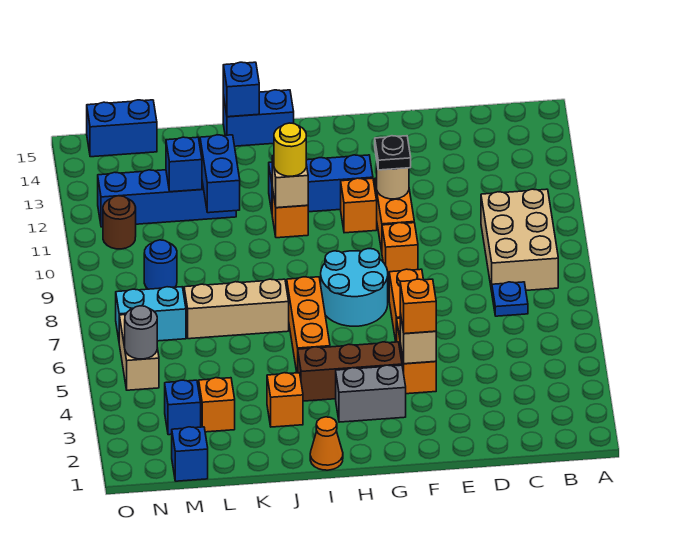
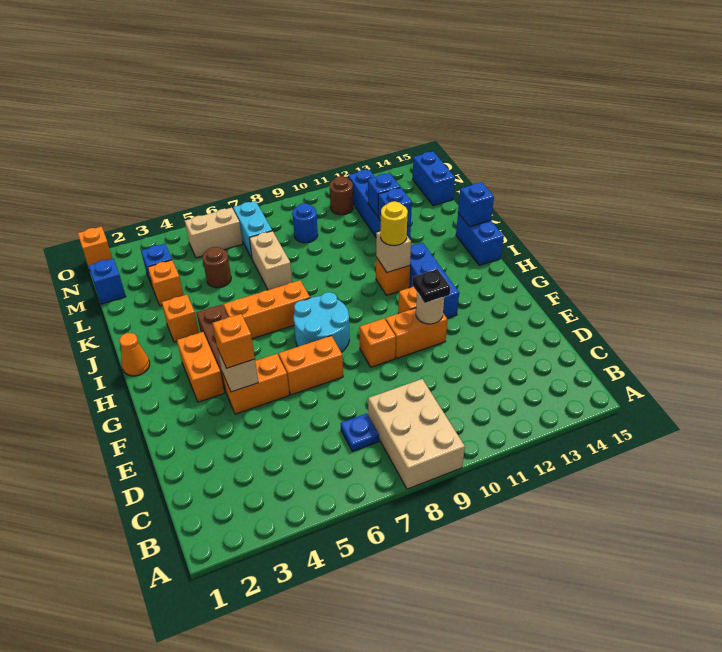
tan 2x3 brick [481,189,558,291] -> tan 2x3 brick turned to [368,379,465,489]
grey 1x2 brick [336,365,406,422] -> orange 1x2 brick [177,332,224,402]
tan 1x3 brick [184,279,289,339] -> tan 1x2 brick [249,231,292,290]
blue 1x2 brick [200,135,240,213] -> blue 1x1 brick [378,187,412,227]
none -> brown 1x1 round brick [202,247,231,288]
grey 1x1 round brick [125,306,157,359] -> none
none -> orange 1x1 brick [78,227,112,265]

